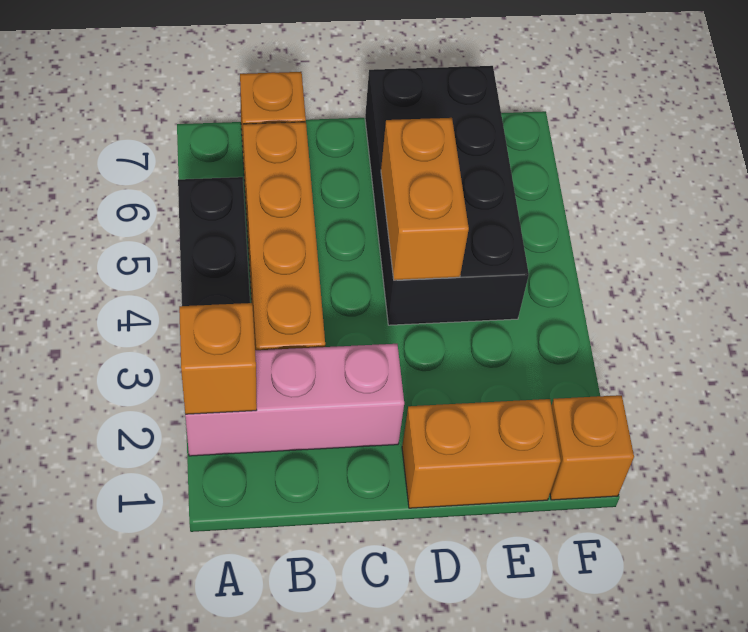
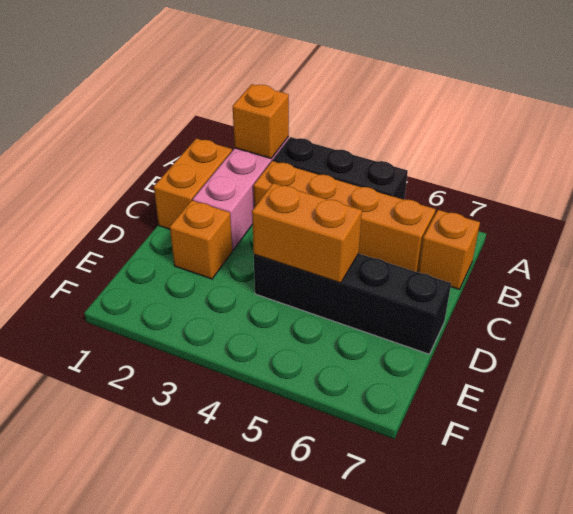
orange 1x2 brick [402,399,561,508] -> orange 1x2 brick moved to [154,138,232,229]
black 2x4 brick [365,66,529,325] -> black 1x4 brick [254,254,451,354]
orange 1x1 brick [550,395,634,500] -> orange 1x1 brick moved to [170,200,232,279]

